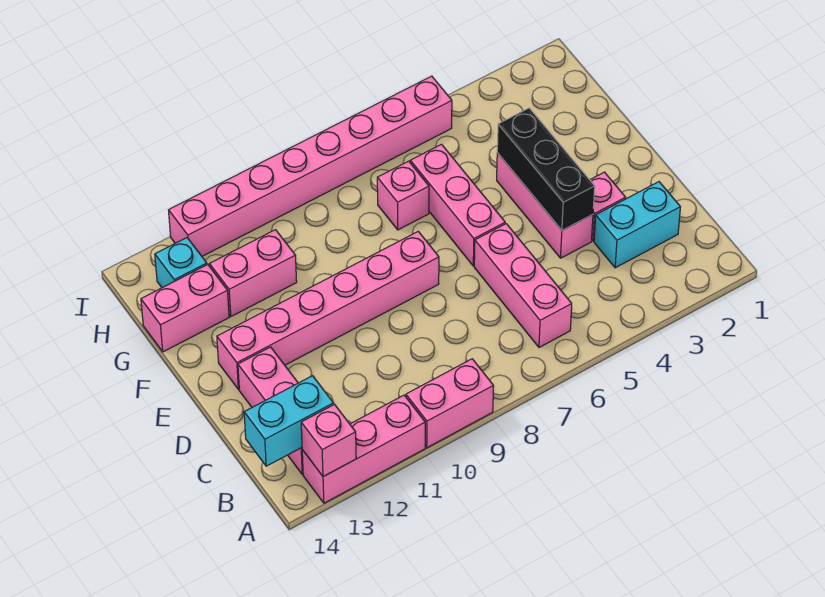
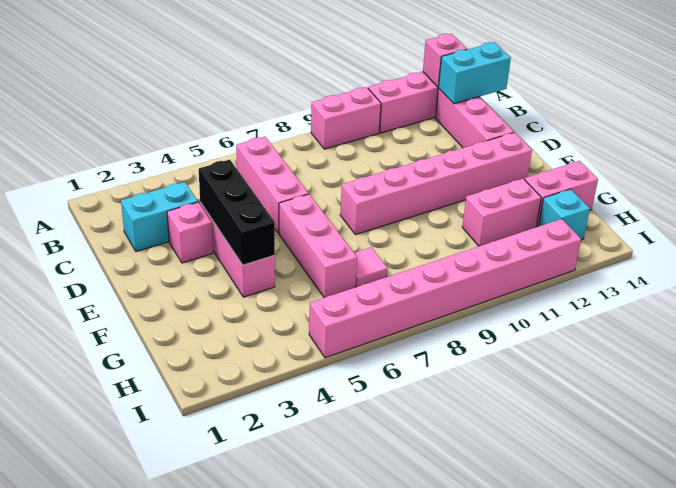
pink 1x1 brick [377,161,429,230] -> pink 1x1 tile [355,247,388,287]

